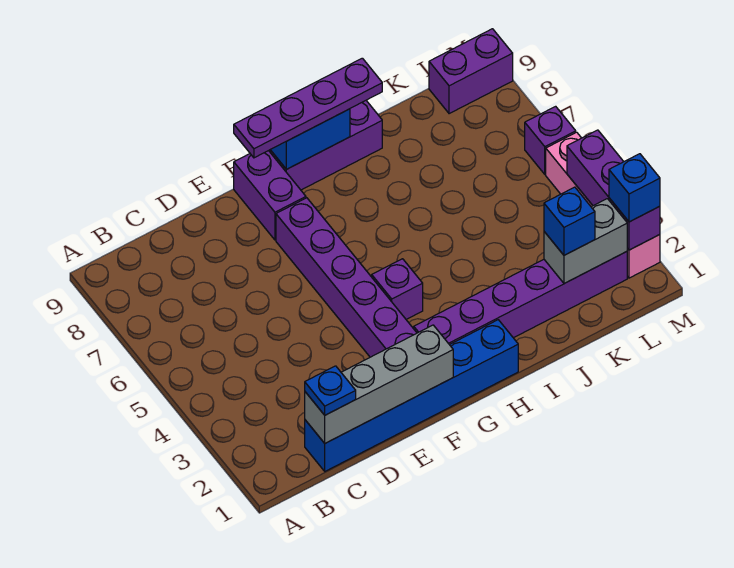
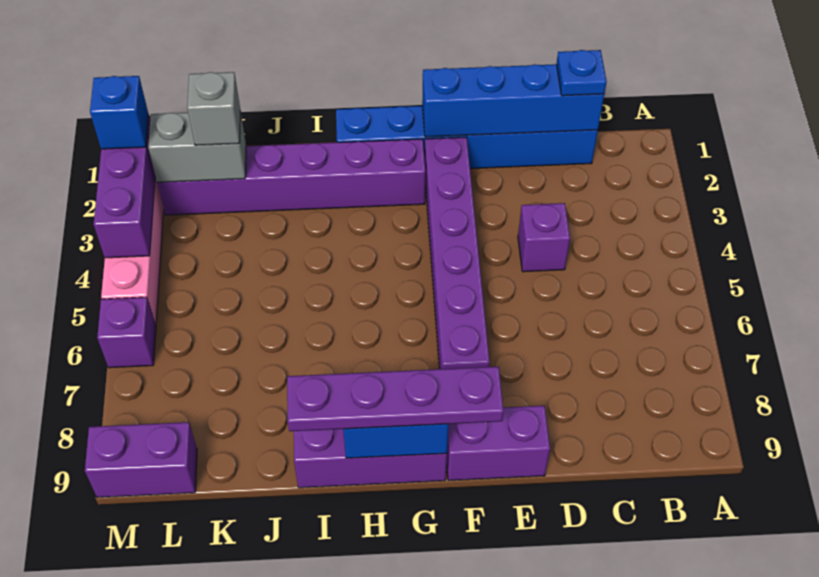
grey 1x4 brick [305,325,453,443] -> blue 1x4 brick [422,64,604,137]
purple 1x2 brick [234,151,306,240] -> purple 1x2 brick turned to [447,406,550,481]
purple 1x1 brick [372,259,423,319] -> purple 1x1 brick moved to [518,203,570,272]
blue 1x1 brick [544,187,595,255] -> grey 1x1 brick [187,72,240,145]

